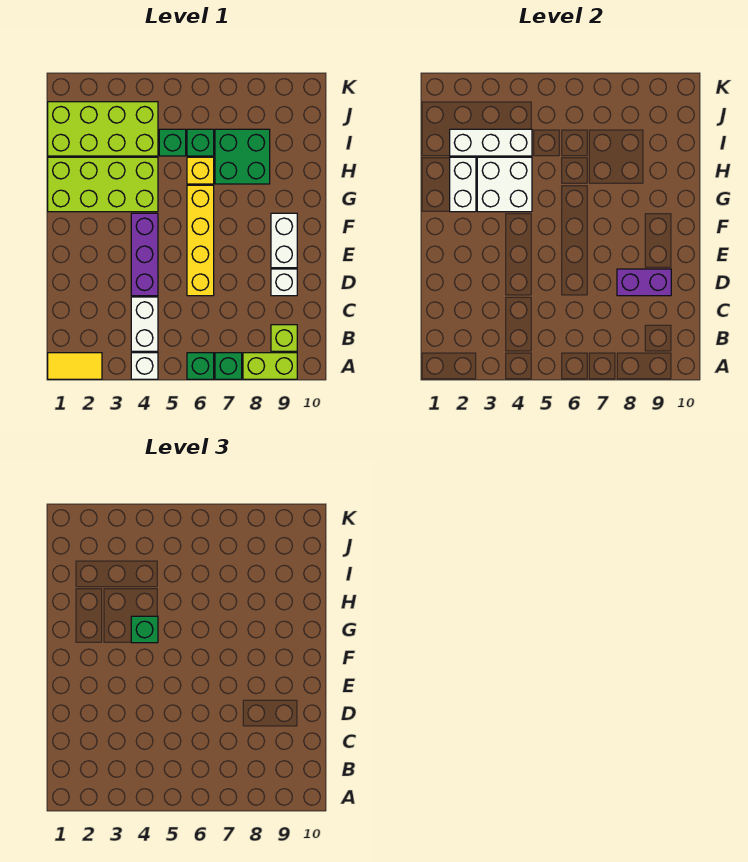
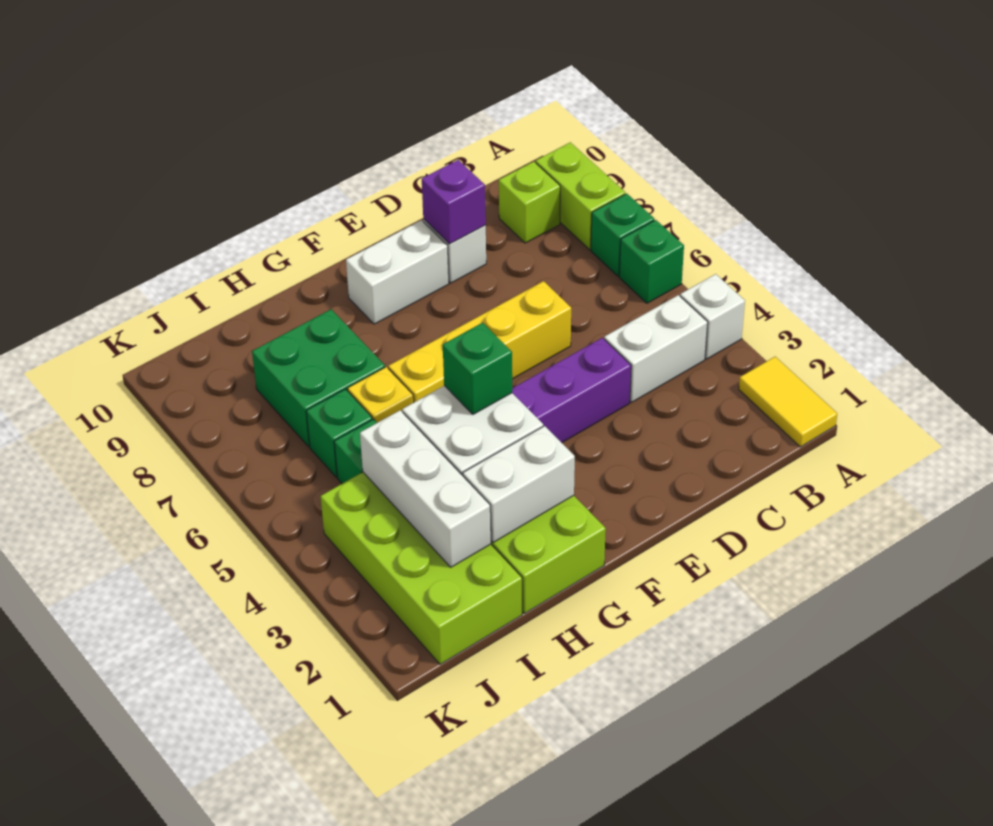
purple 1x2 brick [617,269,671,296] -> purple 1x1 brick [422,160,486,244]

